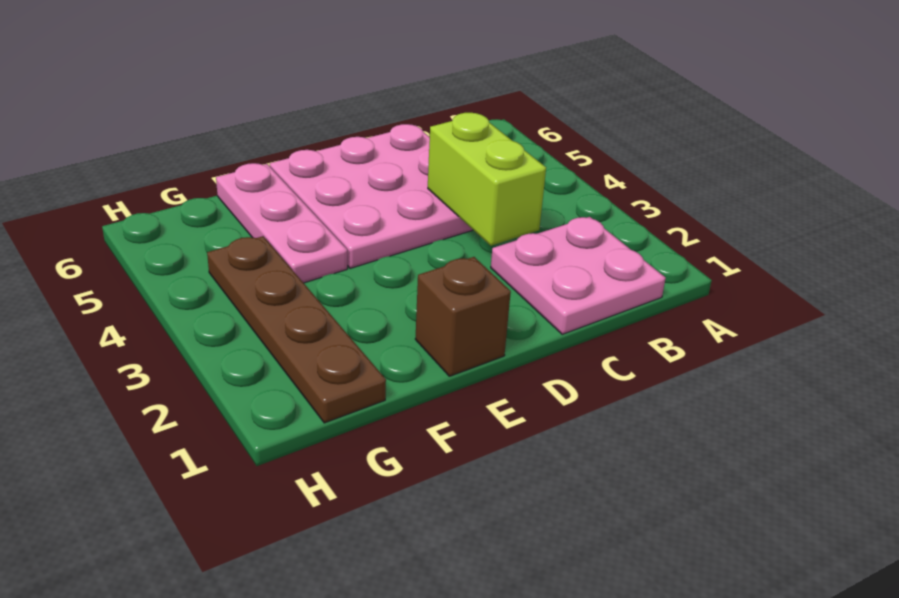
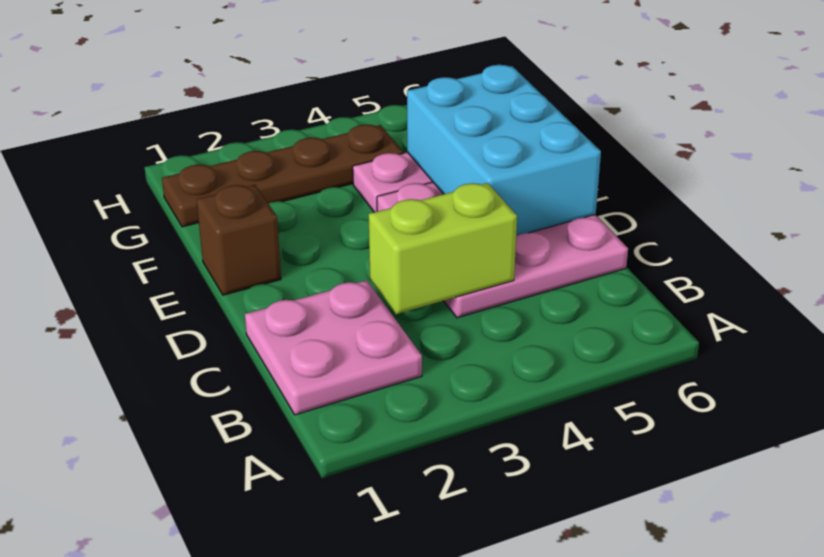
none -> cyan 2x3 brick [407,65,601,236]

